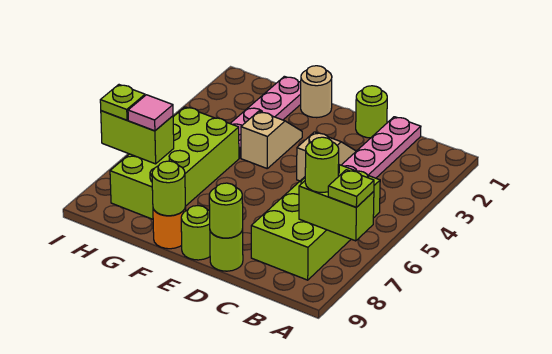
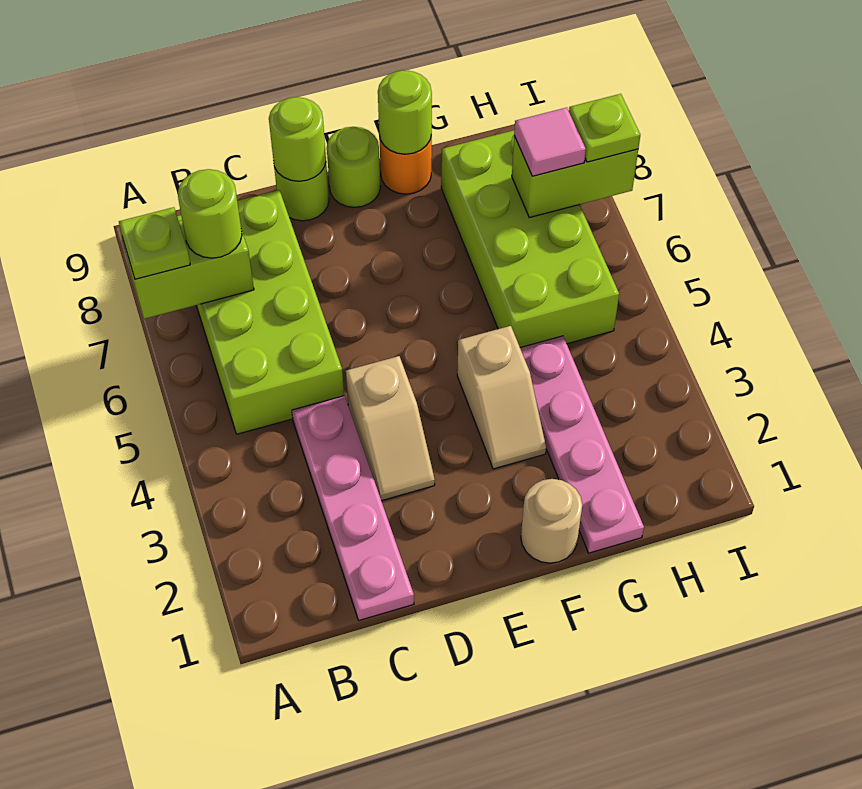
lime 1x1 round brick [356,86,387,138] -> none

